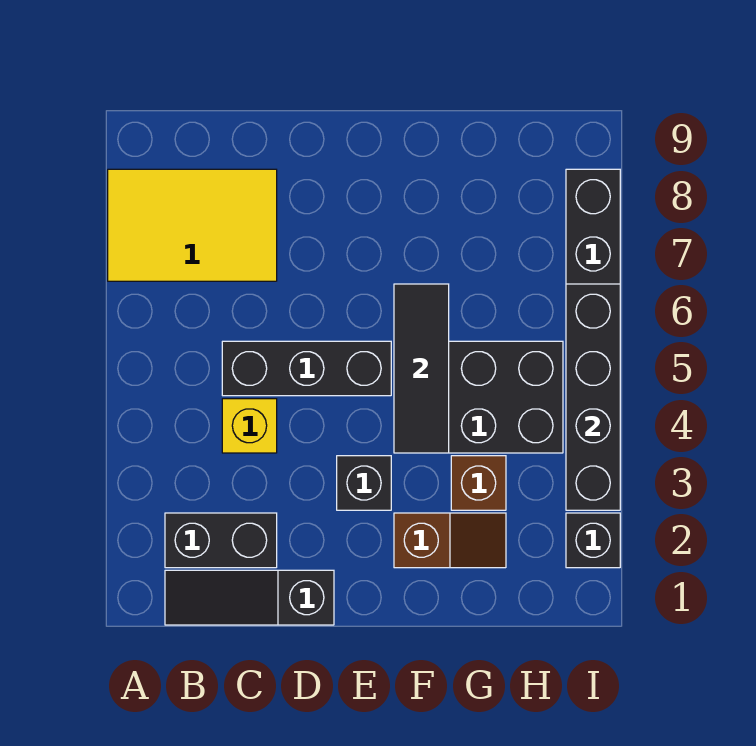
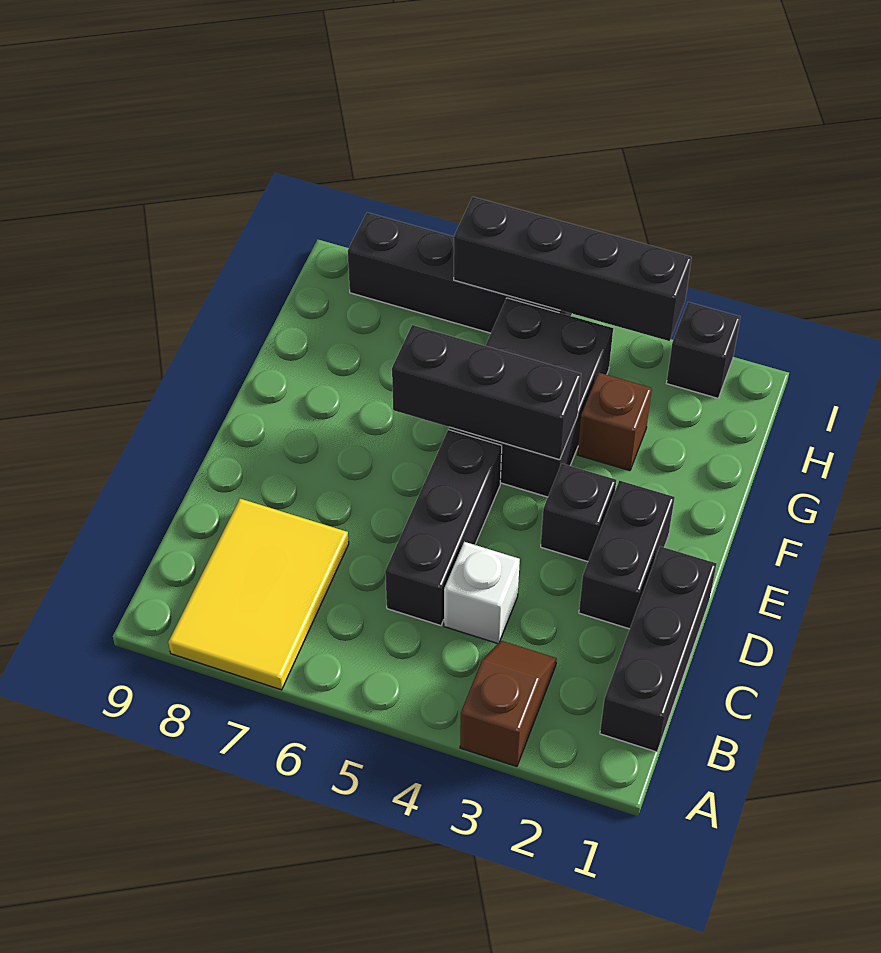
black 1x3 slope [165,570,334,625] -> black 1x3 brick [600,546,717,752]
black 1x2 brick [165,513,277,568] -> black 1x2 brick moved to [579,481,675,629]
yellow 1x1 brick [222,399,277,453] -> white 1x1 brick [444,542,520,643]
brown 1x2 slope [394,513,506,568] -> brown 1x2 slope moved to [460,641,557,767]
black 1x3 tile [394,284,449,453] -> black 1x3 brick [392,325,581,460]

